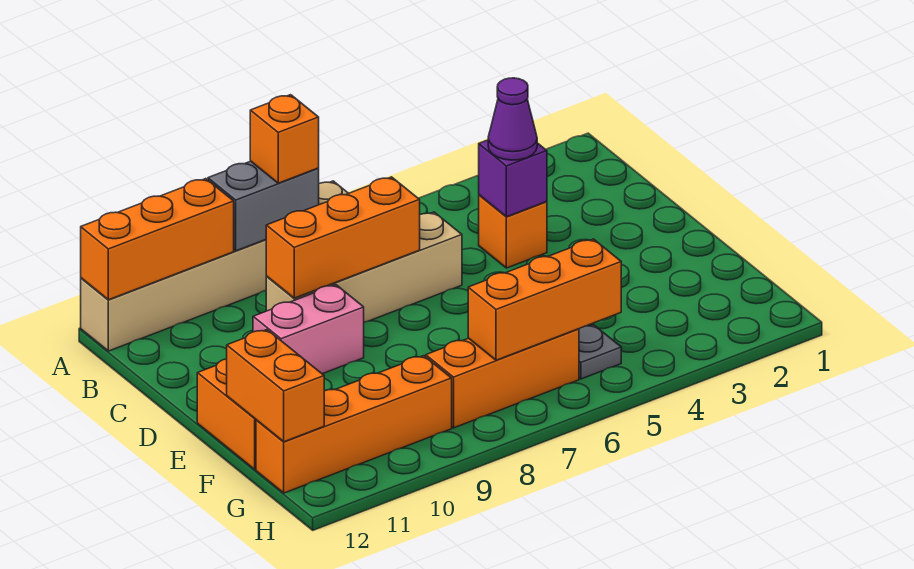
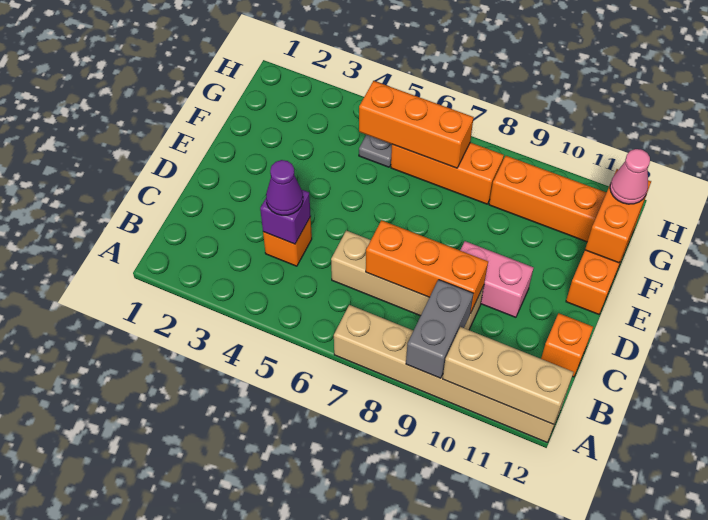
grey 1x2 brick [208,161,319,251] -> grey 1x2 brick turned to [406,280,473,378]
orange 1x1 brick [250,95,319,183] -> orange 1x1 brick moved to [541,313,593,377]
orange 1x3 brick [81,179,234,300] -> tan 1x3 brick [443,327,574,424]
none -> pink 1x1 cone [610,149,650,204]

